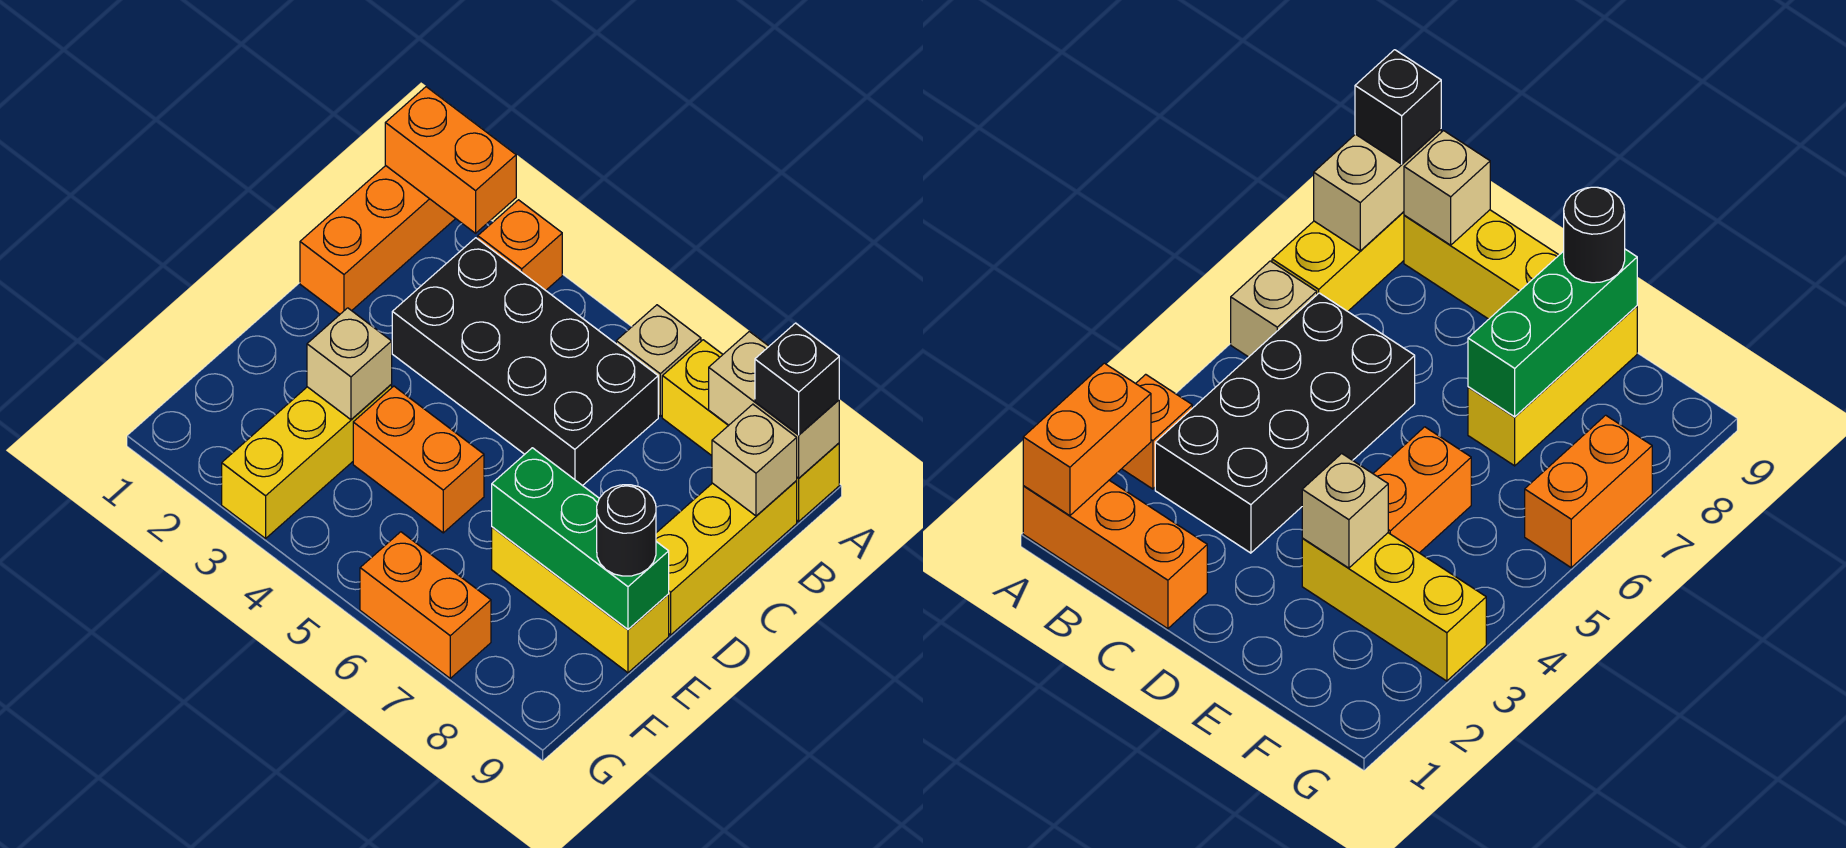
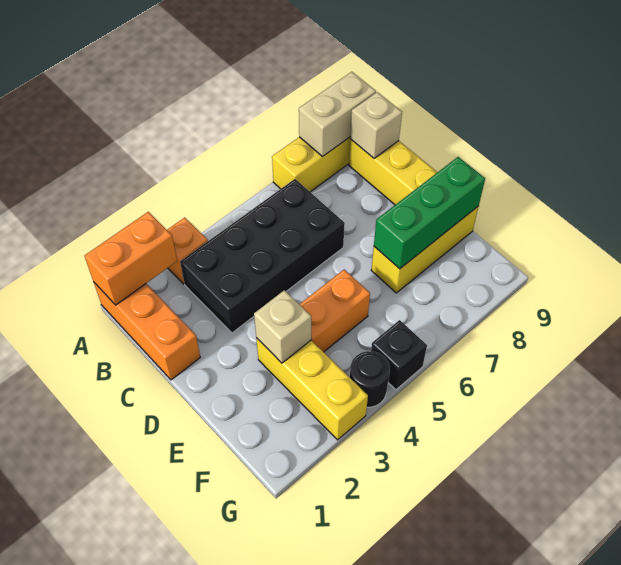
tan 1x1 brick [616,305,701,416] -> none
black 1x1 brick [755,323,839,435] -> black 1x1 brick moved to [371,320,427,390]
black 1x1 round brick [597,485,656,576] -> black 1x1 round brick moved to [350,351,390,407]
orange 1x2 brick [360,532,491,678] -> none

